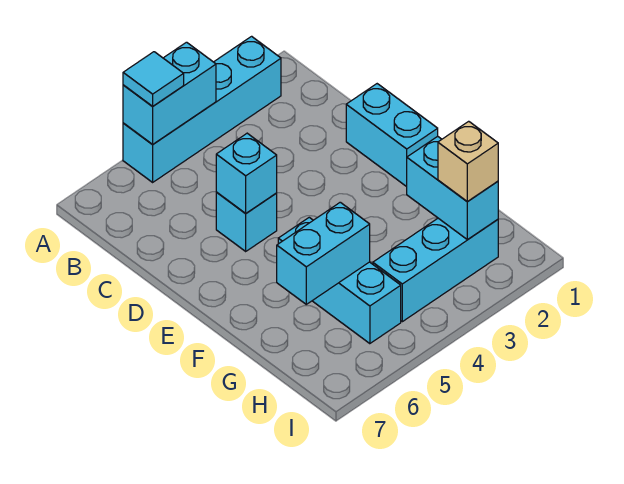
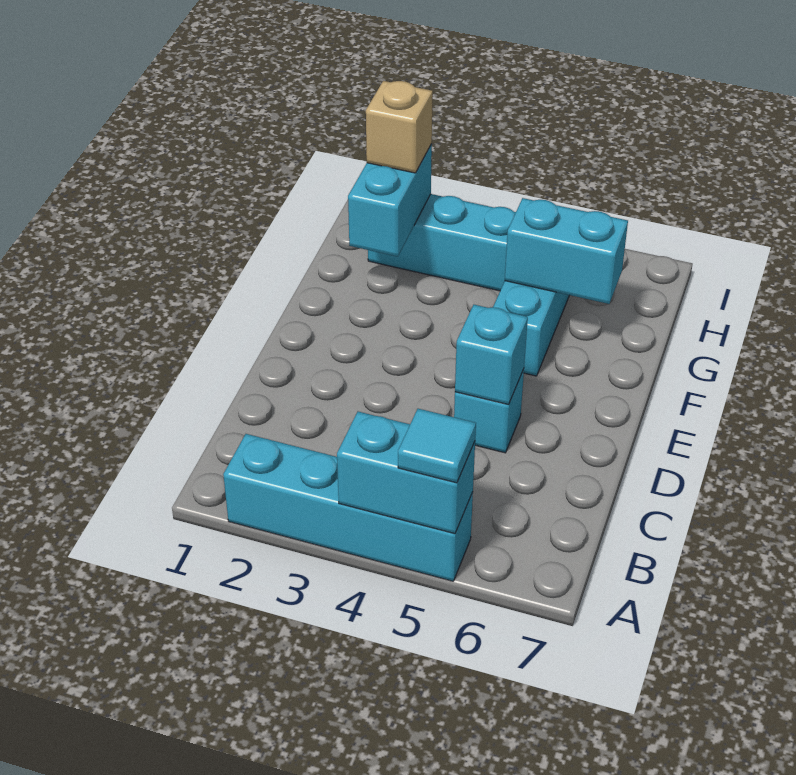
cyan 1x2 brick [346,84,438,187] -> none

